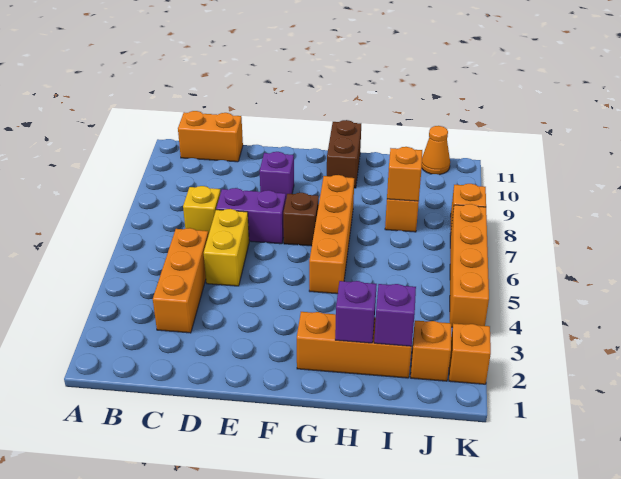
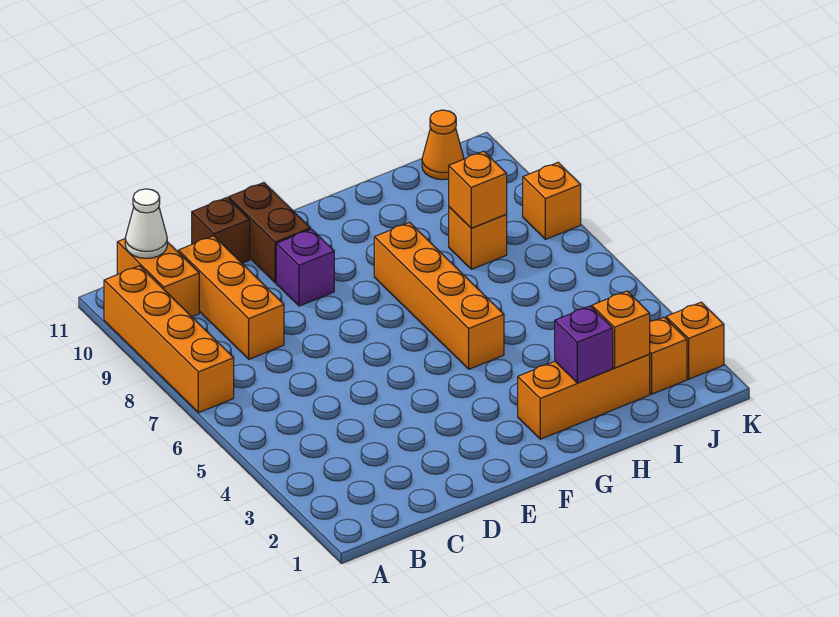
orange 1x2 brick [178,111,243,162] -> orange 1x2 brick turned to [117,239,199,317]
none -> white 1x1 cone [125,189,167,258]
orange 1x3 brick [153,228,208,333] -> orange 1x3 brick moved to [178,236,284,359]
yellow 1x1 brick [183,186,221,235] -> none
yellow 1x2 brick [204,209,249,286] -> none
purple 1x2 brick [216,188,286,244] -> none
brown 1x1 brick [283,193,319,246] -> brown 1x1 brick moved to [192,198,250,263]
brown 1x2 brick [327,120,361,188] -> brown 1x2 brick moved to [229,183,311,283]
purple 1x1 brick [374,284,416,346] -> orange 1x1 brick [592,291,650,368]
orange 1x4 brick [450,204,489,327] -> orange 1x4 brick moved to [104,266,234,413]

